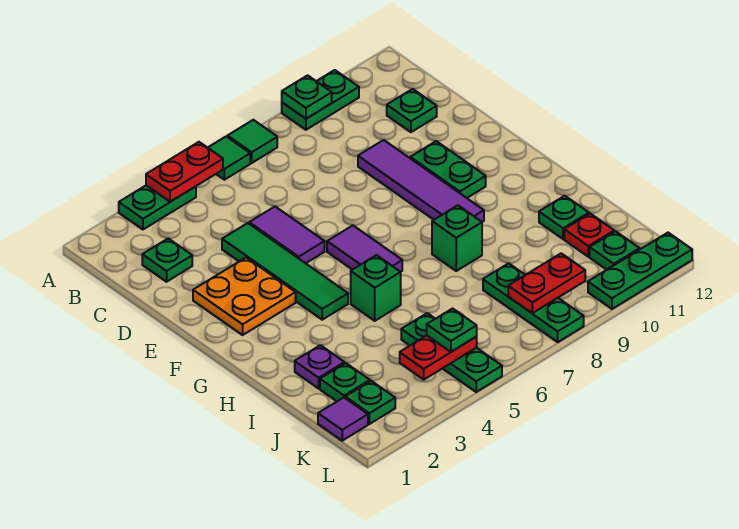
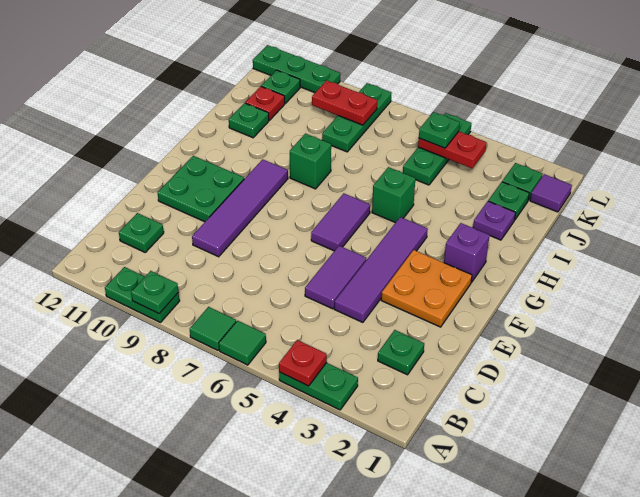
red 1x2 plate [146,142,223,202] -> red 1x1 plate [279,340,327,386]
green 1x4 tile [222,223,348,320] -> purple 1x4 tile [334,217,428,322]
green 1x2 plate [410,141,486,198] -> green 2x2 plate [158,156,244,222]
none -> purple 1x1 brick [444,223,490,282]

